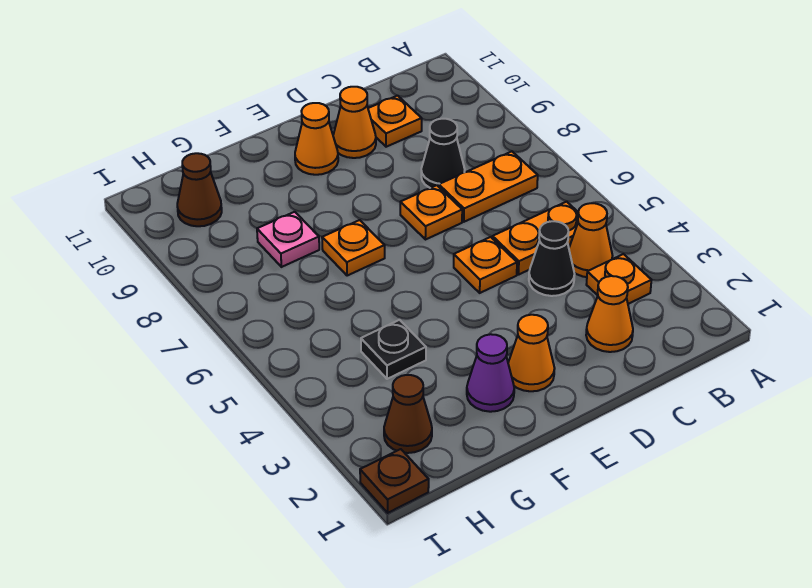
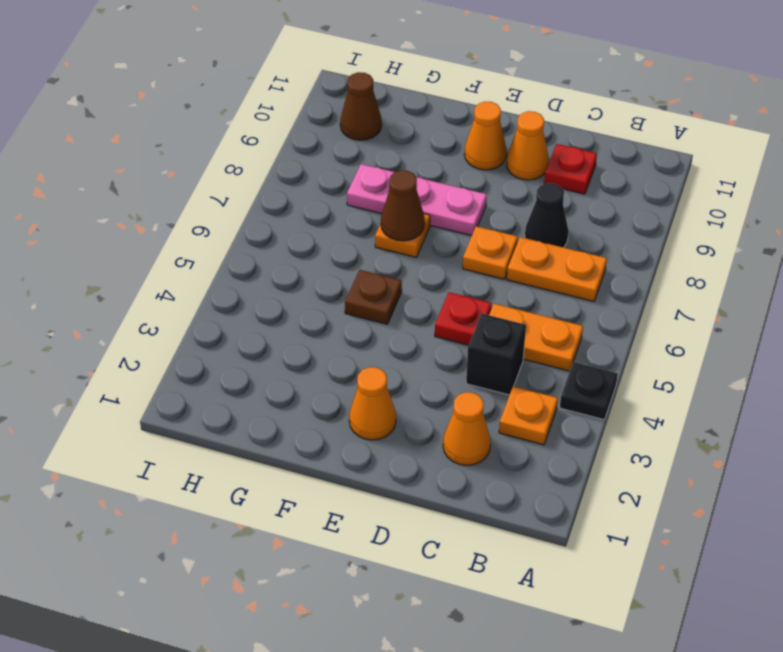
orange 1x1 cone [569,203,613,277] -> none
black 1x1 cone [529,221,575,296] -> black 1x1 brick [466,314,526,395]
orange 1x1 plate [368,96,422,147] -> red 1x1 plate [544,144,597,194]
orange 1x1 plate [454,237,517,293] -> red 1x1 plate [435,292,491,345]
purple 1x1 cone [467,334,514,412] -> none
black 1x1 plate [361,320,426,379] -> black 1x1 plate moved to [560,362,618,420]
pink 1x1 plate [257,212,319,267] -> pink 1x3 plate [347,164,487,235]
brown 1x1 cone [384,375,432,453] -> brown 1x1 cone moved to [381,170,425,241]
brown 1x1 plate [360,449,429,513] -> brown 1x1 plate moved to [345,270,402,324]

